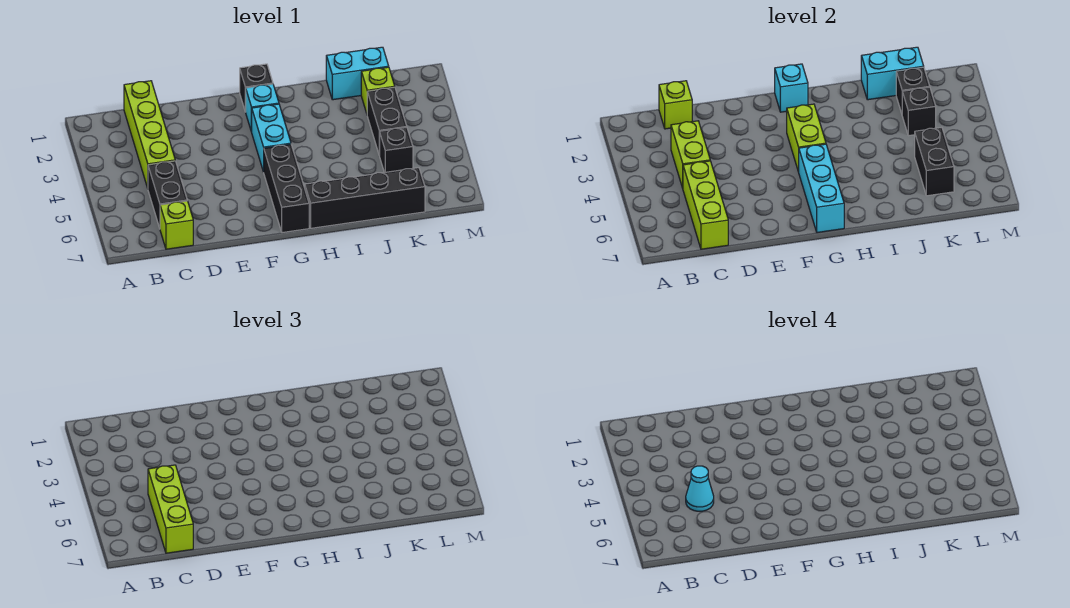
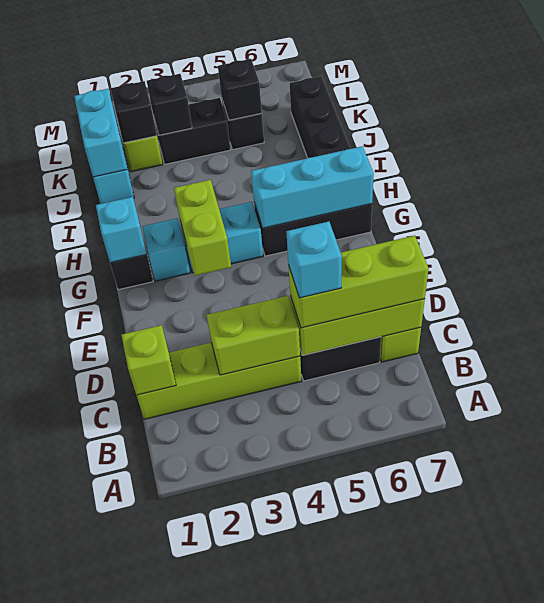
cyan 1x1 cone [686,466,714,511] -> cyan 1x1 brick [286,222,342,298]
lime 1x2 brick [787,104,826,172] -> lime 1x2 brick turned to [174,180,231,275]
black 1x2 brick [915,127,954,196] -> black 1x1 brick [218,59,262,120]

